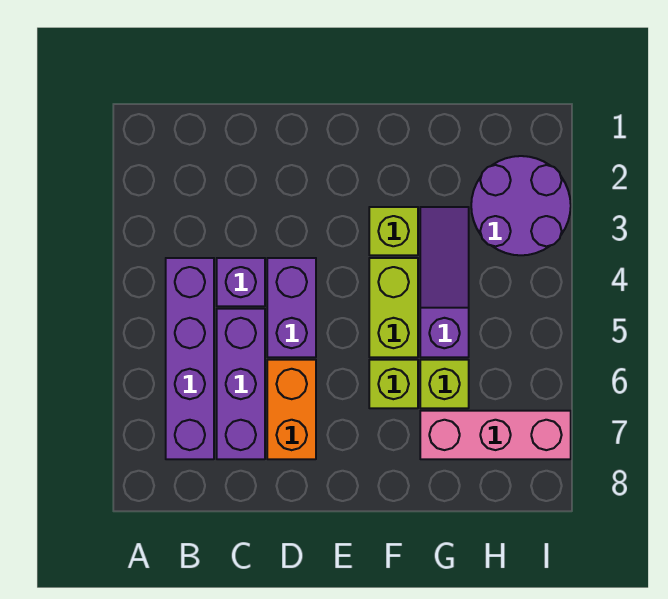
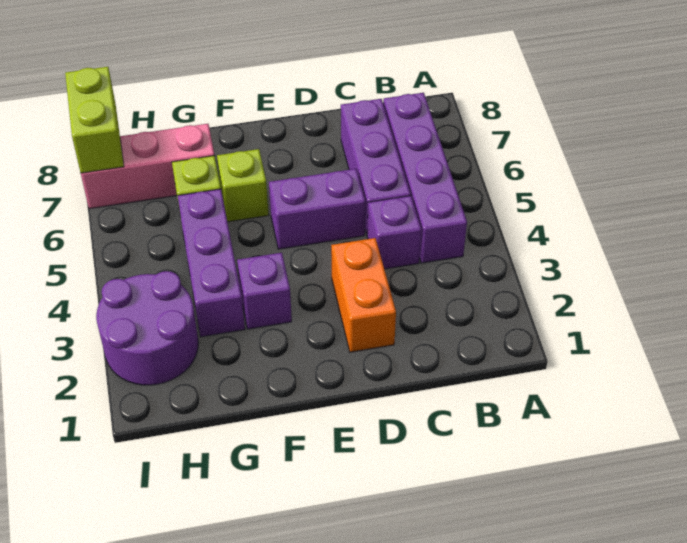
purple 1x2 brick [267,258,316,357] -> purple 1x2 brick turned to [269,169,365,249]
orange 1x2 brick [267,360,316,459] -> orange 1x2 brick moved to [331,238,396,352]
lime 1x1 brick [369,207,418,255] -> purple 1x1 brick [237,253,292,329]
lime 1x2 brick [369,258,418,357] -> lime 1x2 brick moved to [65,67,124,173]
purple 1x3 slope [420,207,469,357] -> purple 1x3 brick [177,189,245,337]

